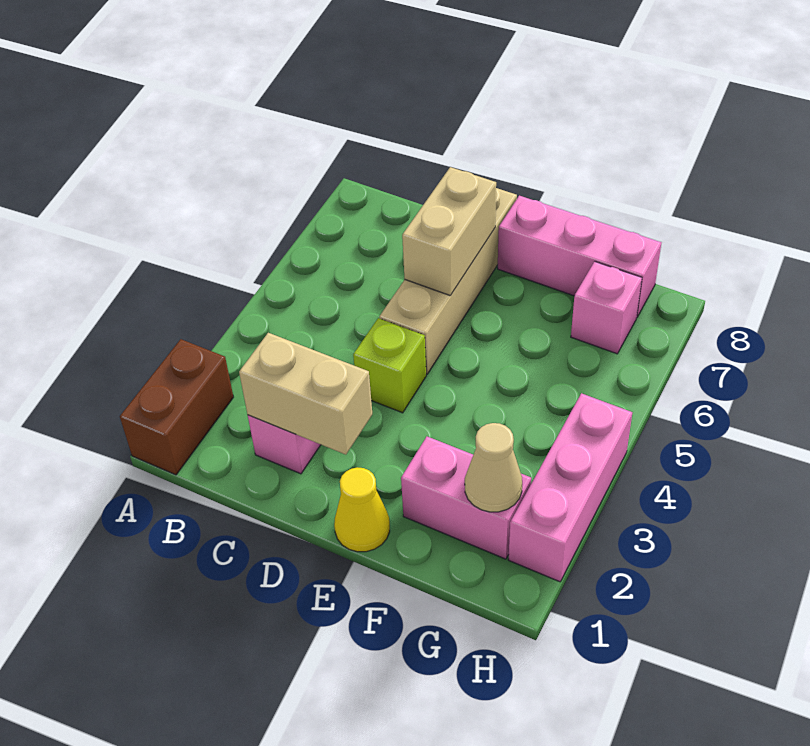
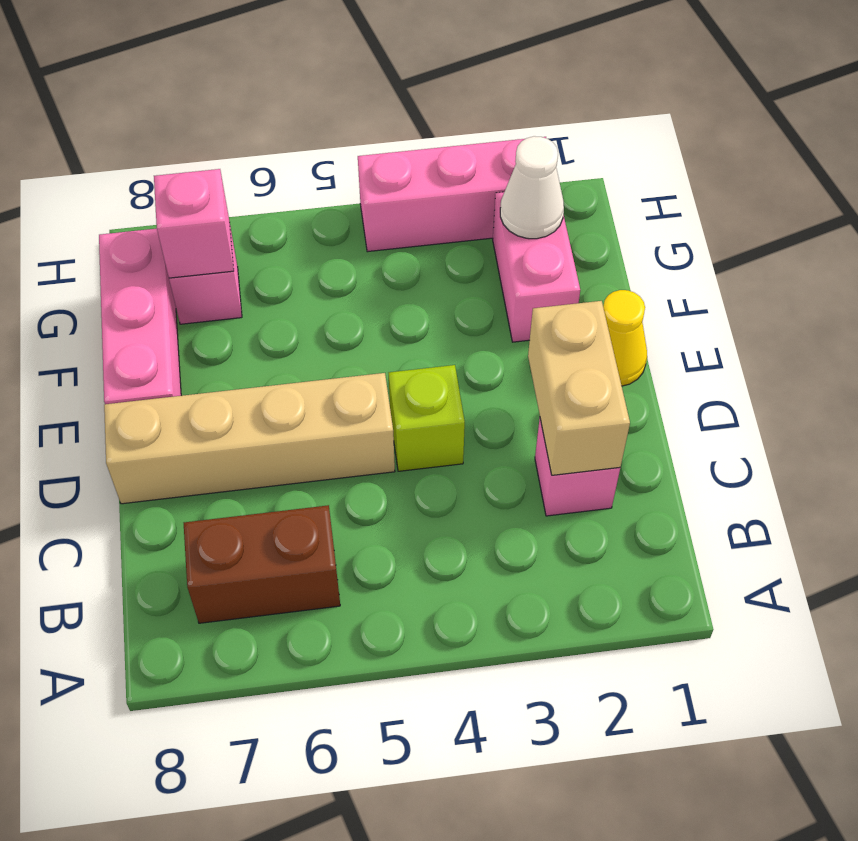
brown 1x2 brick [120,339,233,475] -> brown 1x2 brick moved to [184,505,340,623]
tan 1x2 brick [402,167,496,295] -> none
tan 1x1 cone [465,423,522,512] -> white 1x1 cone [500,136,564,239]
none -> pink 1x1 brick [154,169,234,278]

